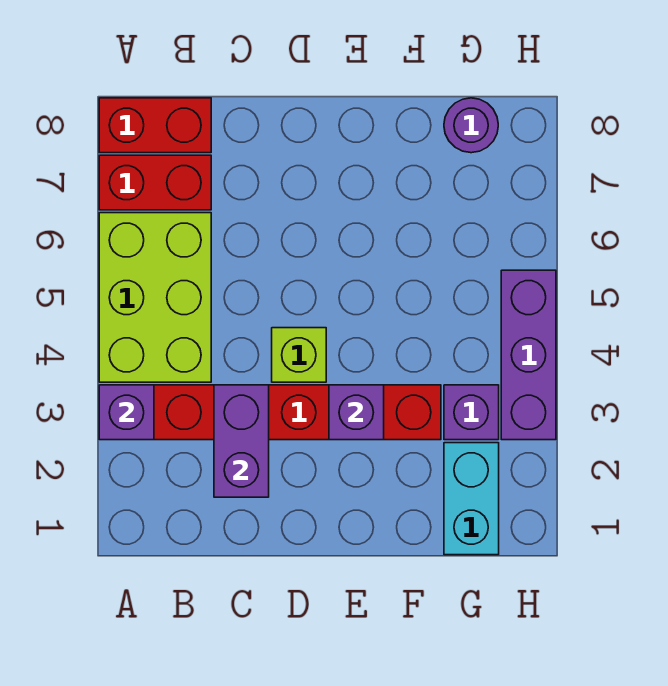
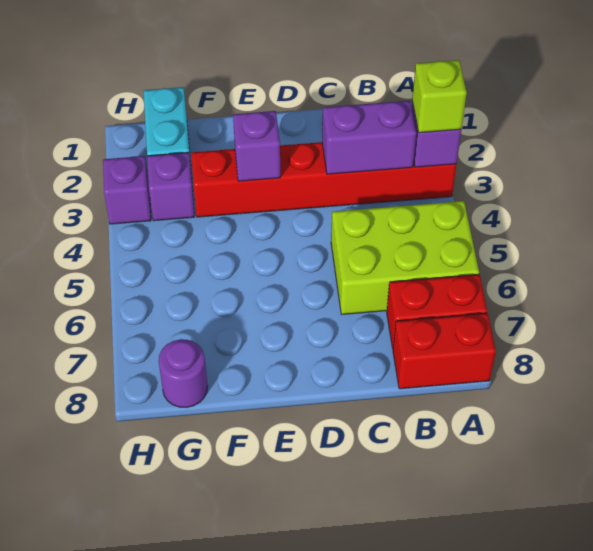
lime 2x3 brick [99,213,211,382] -> lime 2x3 brick turned to [331,201,479,314]
purple 1x2 brick [214,385,269,497] -> purple 1x2 brick turned to [322,101,416,174]
lime 1x1 brick [272,328,326,382] -> lime 1x1 brick moved to [412,60,467,133]
purple 1x3 brick [501,270,556,440] -> purple 1x1 brick [103,156,151,224]

